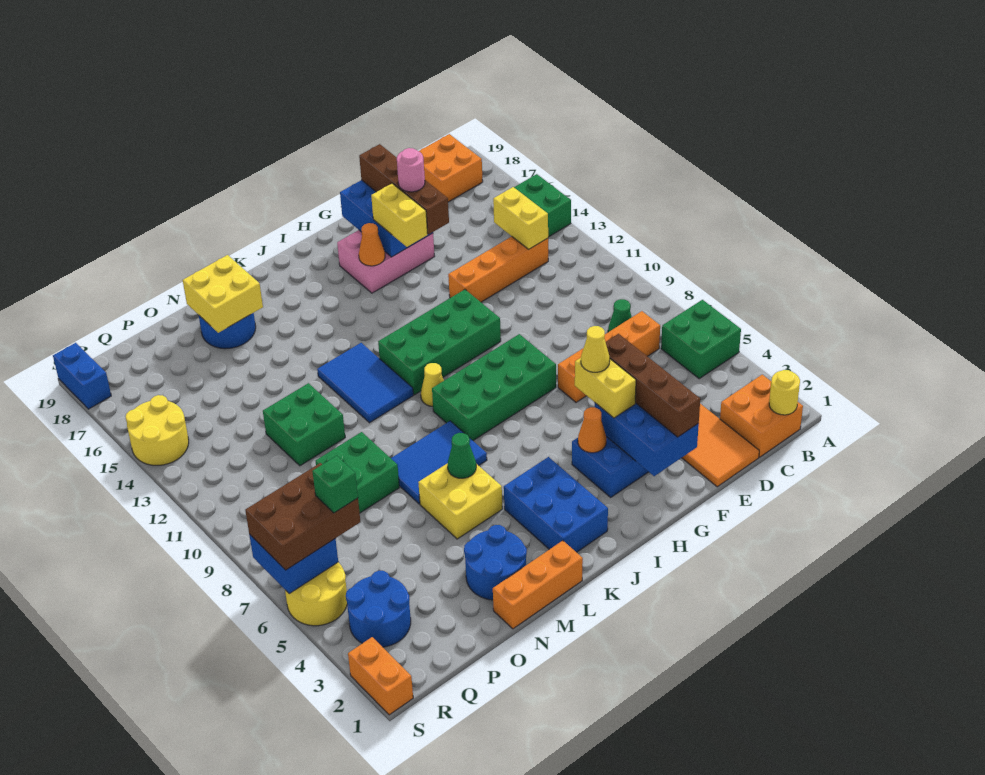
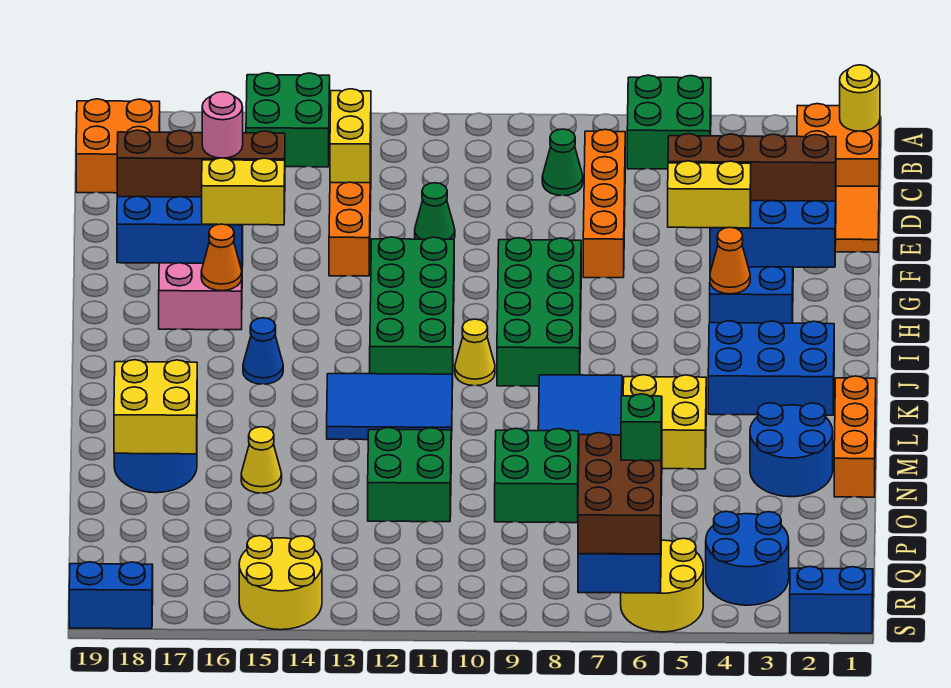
yellow 1x2 brick [493,187,548,250] -> yellow 1x2 brick turned to [330,89,371,183]
yellow 1x1 cone [581,326,610,372] -> yellow 1x1 cone moved to [241,427,282,493]
none -> blue 1x1 cone [243,318,283,384]
green 1x1 cone [448,433,476,478] -> green 1x1 cone moved to [415,183,455,239]
orange 1x2 brick [348,637,413,715] -> blue 1x2 brick [790,566,873,633]

